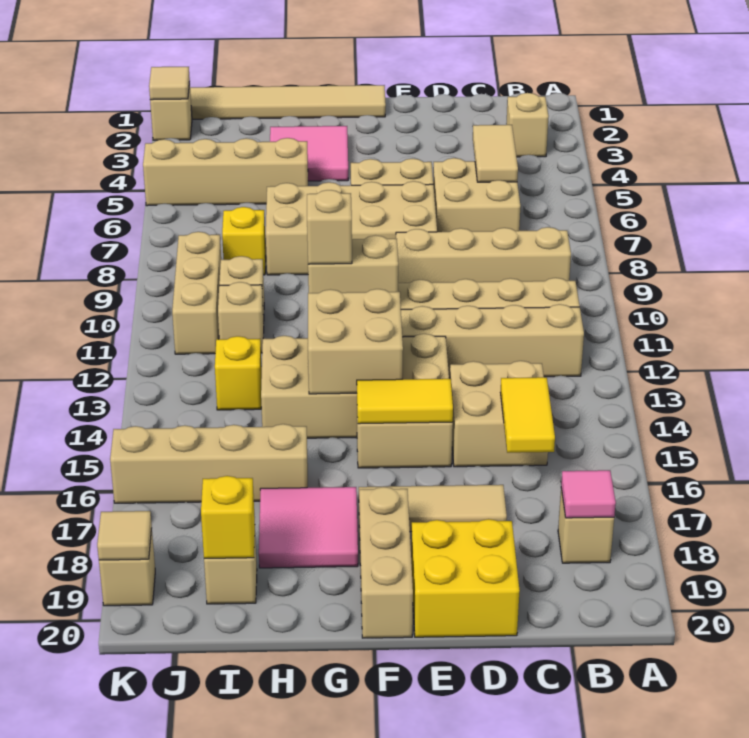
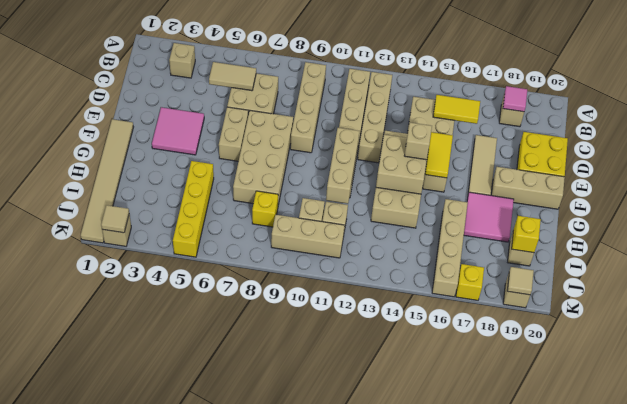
tan 1x2 brick [308,235,398,293] -> tan 1x3 brick [326,128,359,204]
pink 2x2 tile [270,126,348,181] -> pink 2x2 tile moved to [152,107,204,155]
tan 1x1 brick [307,190,352,264] -> tan 1x1 brick moved to [404,123,432,160]
tan 1x4 brick [143,138,308,206] -> yellow 1x4 brick [173,161,214,257]
yellow 1x1 brick [215,336,262,410] -> yellow 1x1 brick moved to [456,264,484,300]

